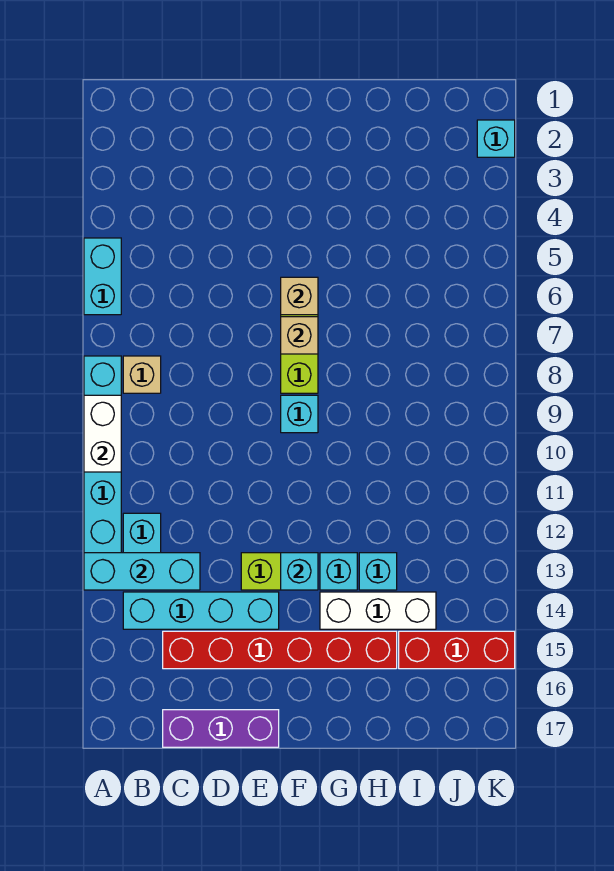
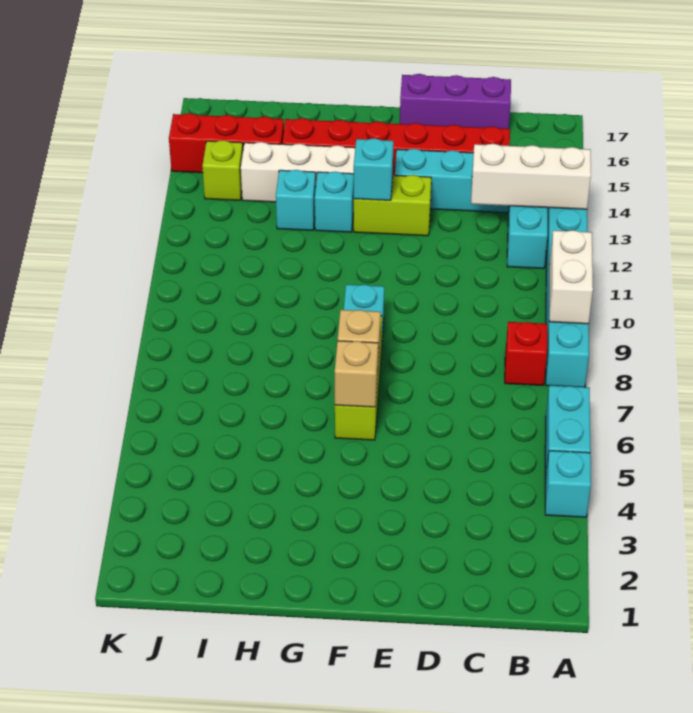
cyan 1x3 brick [84,553,200,590] -> white 1x3 brick [471,144,591,209]
tan 1x1 brick [123,356,161,393] -> red 1x1 brick [505,322,547,385]
none -> lime 1x1 brick [202,140,243,200]
cyan 1x1 brick [477,120,515,157] -> cyan 1x1 brick moved to [545,451,591,517]

